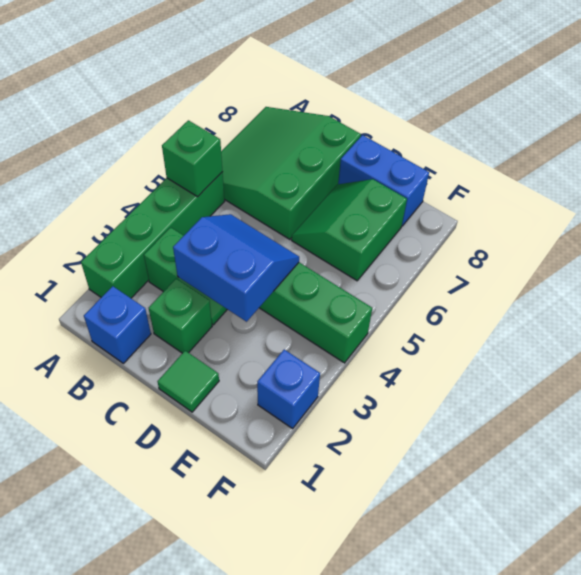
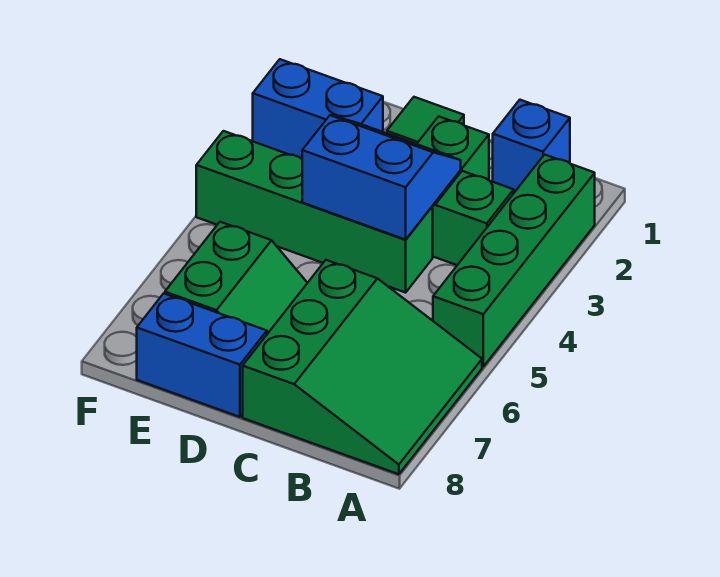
green 1x1 brick [162,120,223,197] -> none
blue 2x2 slope [173,214,299,322] -> blue 2x2 slope turned to [302,115,461,240]
blue 1x1 brick [257,350,320,429] -> blue 1x2 brick [253,59,383,159]

